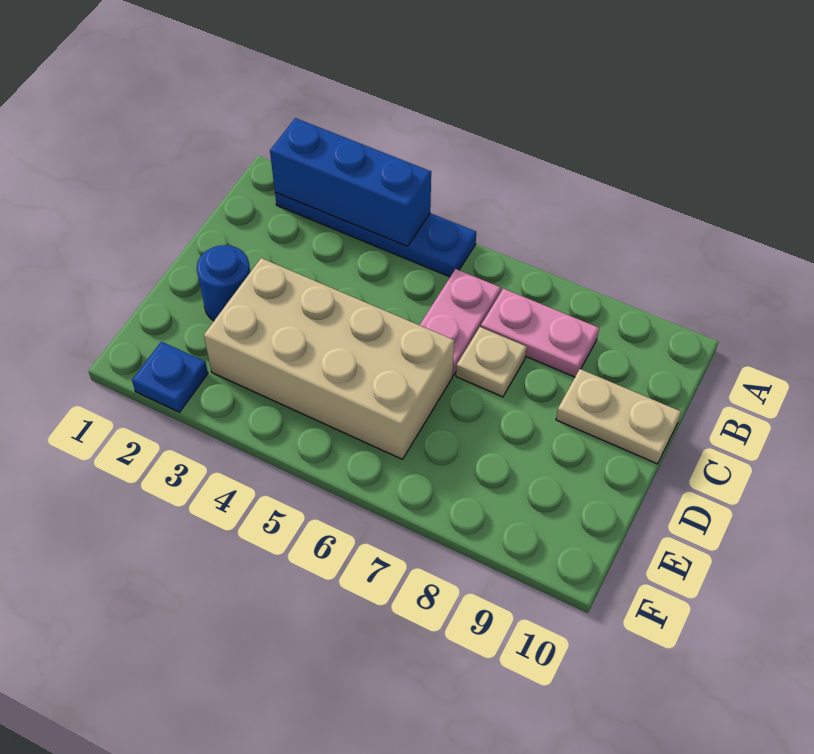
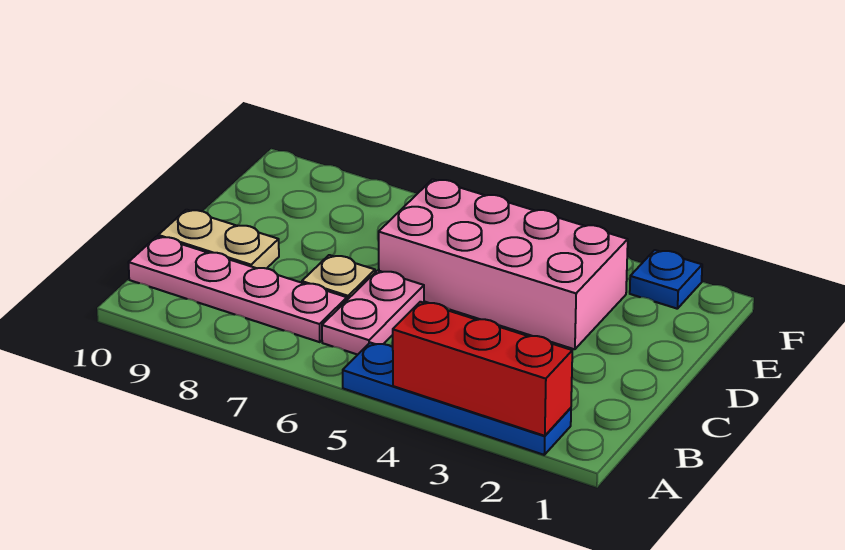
blue 1x3 brick [270,118,431,246] -> red 1x3 brick [392,302,572,436]
pink 1x2 plate [481,288,599,377] -> pink 1x4 plate [128,236,347,342]
blue 1x1 round brick [197,245,250,321] -> none
tan 2x4 brick [204,258,454,459] -> pink 2x4 brick [379,179,628,349]

